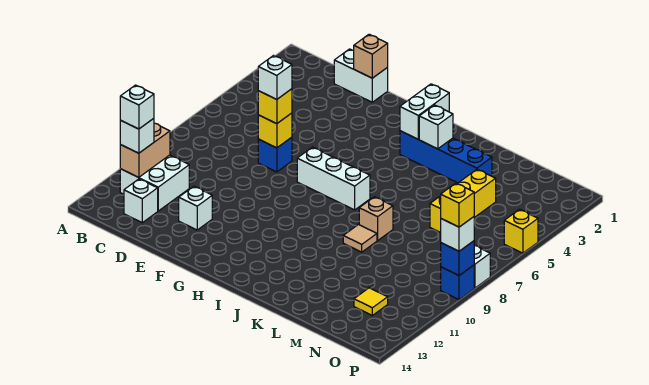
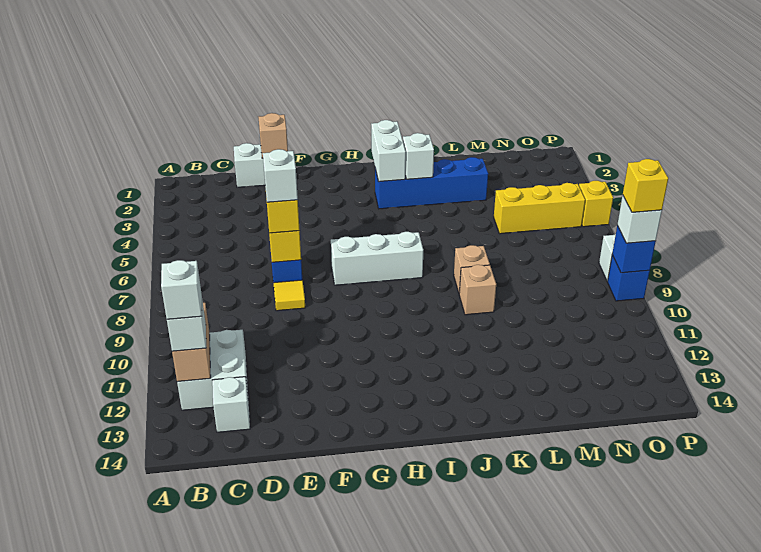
white 1x1 brick [179,186,212,230] -> none
tan 1x1 tile [343,225,377,252] -> tan 1x1 brick [459,265,496,315]
yellow 1x3 brick [430,169,496,233] -> yellow 1x3 brick turned to [494,183,585,234]
yellow 1x1 tile [354,288,388,315] -> yellow 1x1 tile moved to [274,280,305,311]

